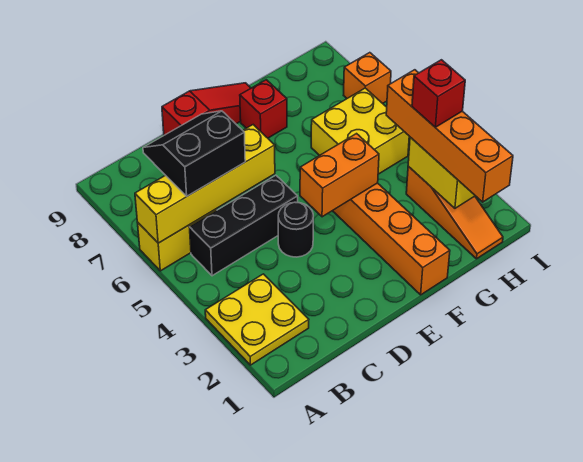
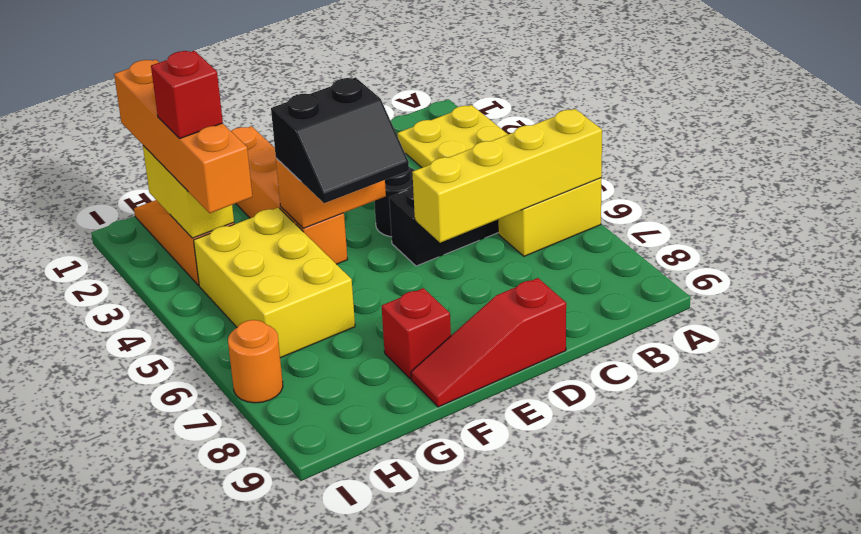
black 2x2 slope [143,111,245,196] -> black 2x2 slope moved to [271,77,409,203]
yellow 2x2 brick [311,88,409,174] -> yellow 2x3 brick [194,208,355,358]
orange 1x1 brick [343,53,391,103] -> orange 1x1 round brick [228,320,283,403]

